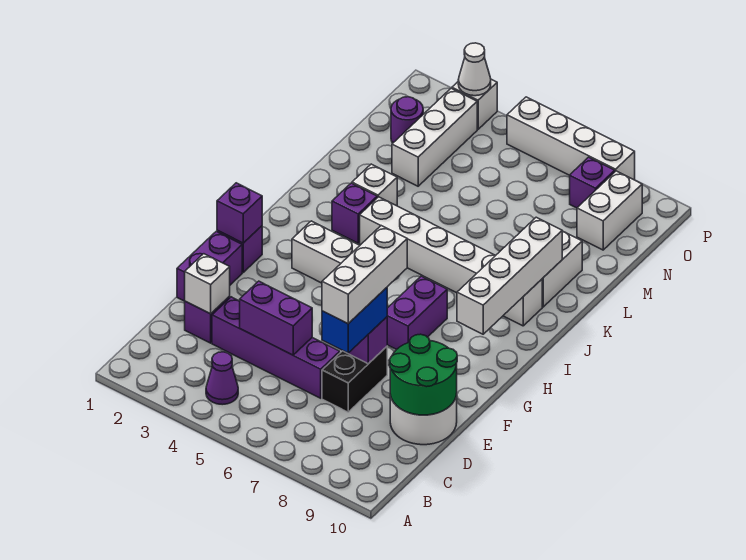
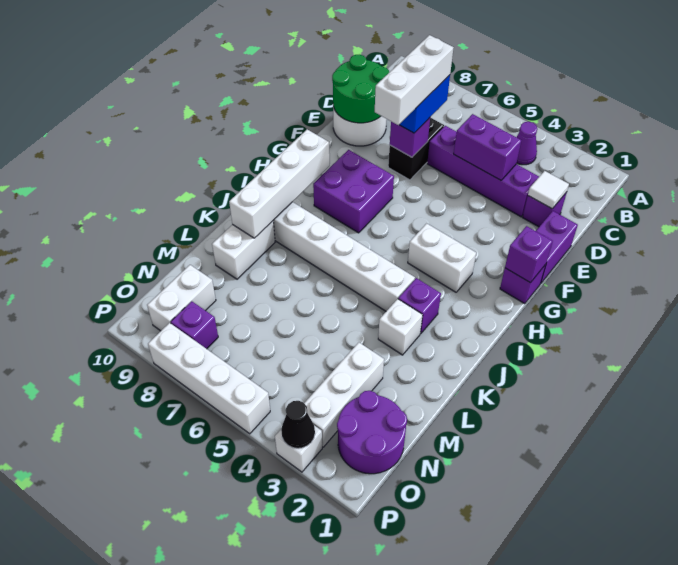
white 1x1 brick [185,254,230,314] -> white 1x1 tile [528,171,569,209]
purple 1x2 brick [387,276,447,350] -> purple 2x2 brick [313,150,394,233]
purple 1x1 round brick [391,97,423,143] -> purple 2x2 round brick [337,391,407,474]
white 1x1 cone [458,43,491,96] -> black 1x1 cone [281,401,315,448]

